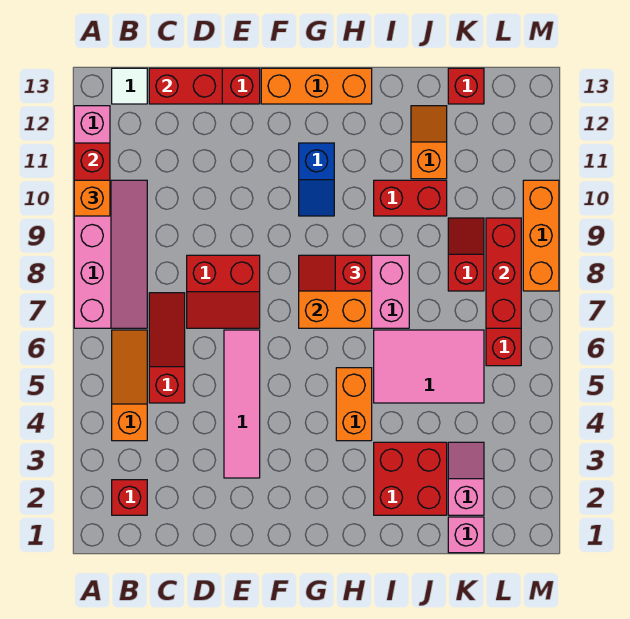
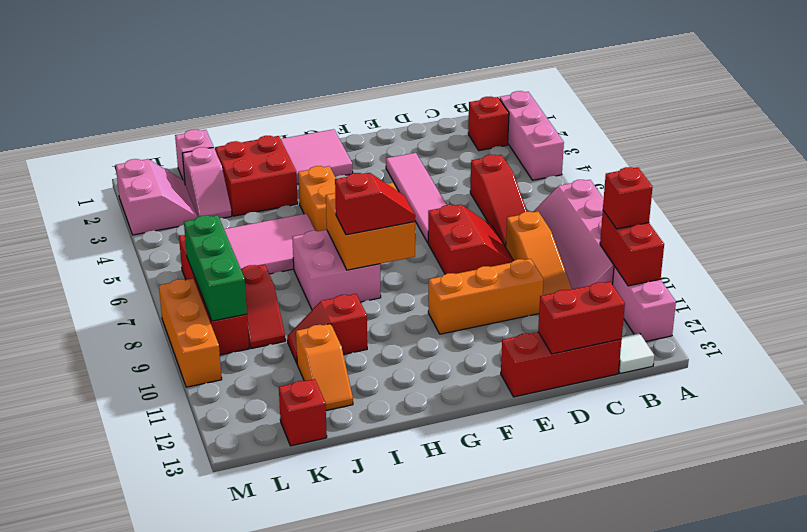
none -> pink 1x3 brick [500,91,564,180]
orange 1x1 brick [74,180,110,216] -> red 1x1 brick [603,167,653,229]
orange 1x3 slope [112,330,147,441] -> orange 1x3 slope moved to [506,212,572,295]
red 2x2 slope [187,255,260,328] -> red 2x2 slope turned to [428,204,514,274]
orange 1x3 brick [261,68,372,104] -> orange 1x3 brick moved to [428,259,543,334]
none -> pink 2x2 tile [281,129,353,184]
blue 1x2 slope [299,143,334,216] -> none
red 1x2 brick [374,180,447,216] -> red 1x2 slope [287,294,367,363]
none -> pink 2x2 slope [116,159,198,235]
red 1x3 brick [486,218,521,328] -> green 1x3 brick [184,215,247,321]

